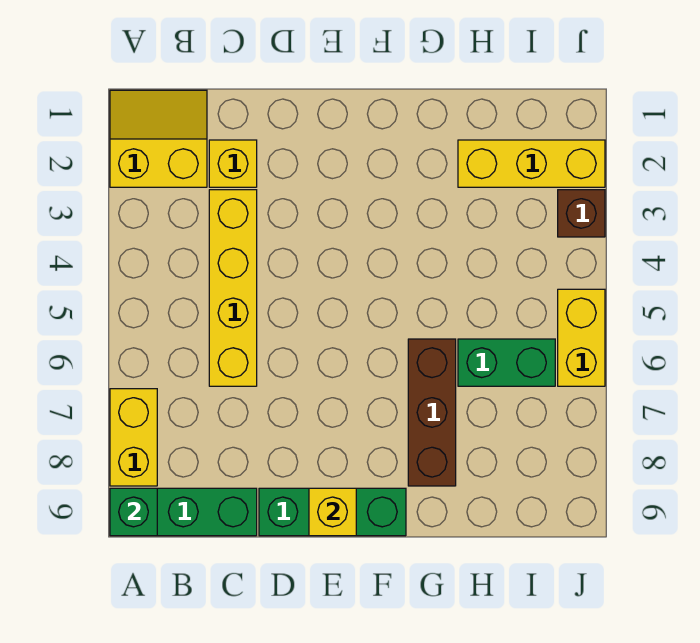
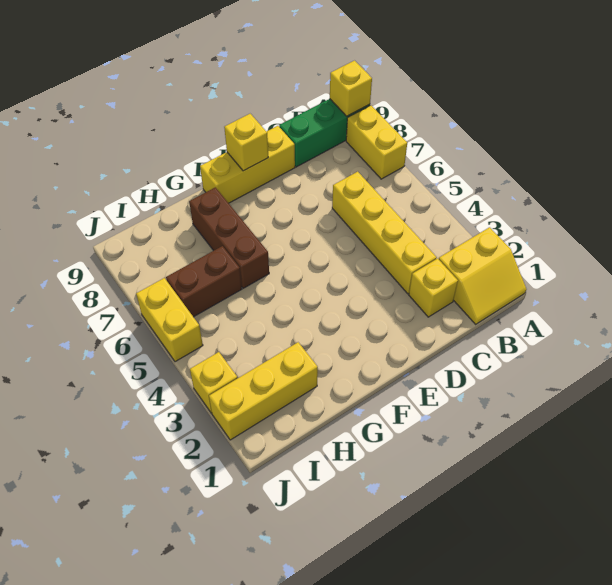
green 1x1 brick [110,488,157,536] -> yellow 1x1 brick [330,61,372,116]
green 1x3 brick [259,488,406,536] -> yellow 1x3 brick [200,126,295,203]
green 1x2 brick [458,339,555,386] -> brown 1x2 brick [166,246,242,317]
brown 1x1 brick [558,190,605,237] -> yellow 1x1 brick [190,352,237,413]

